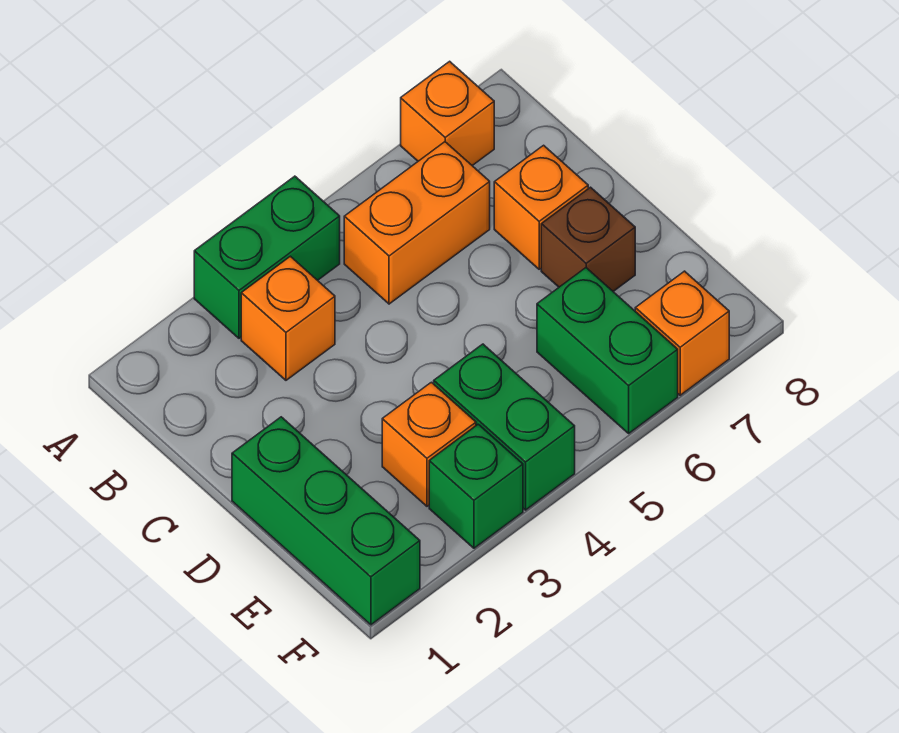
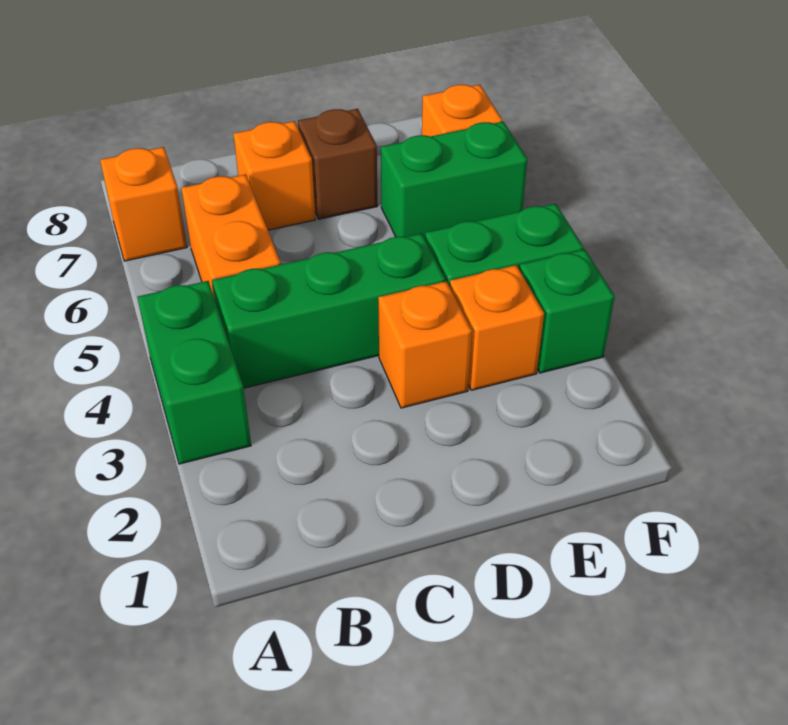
orange 1x1 brick [241,256,335,380] -> orange 1x1 brick moved to [378,281,472,408]
green 1x3 brick [232,417,420,625] -> green 1x3 brick moved to [212,233,445,388]

